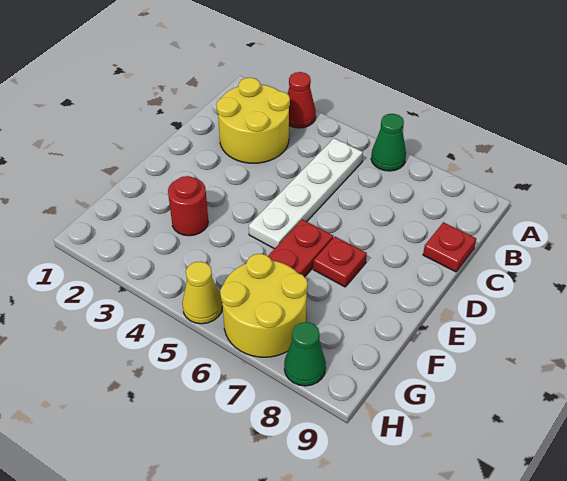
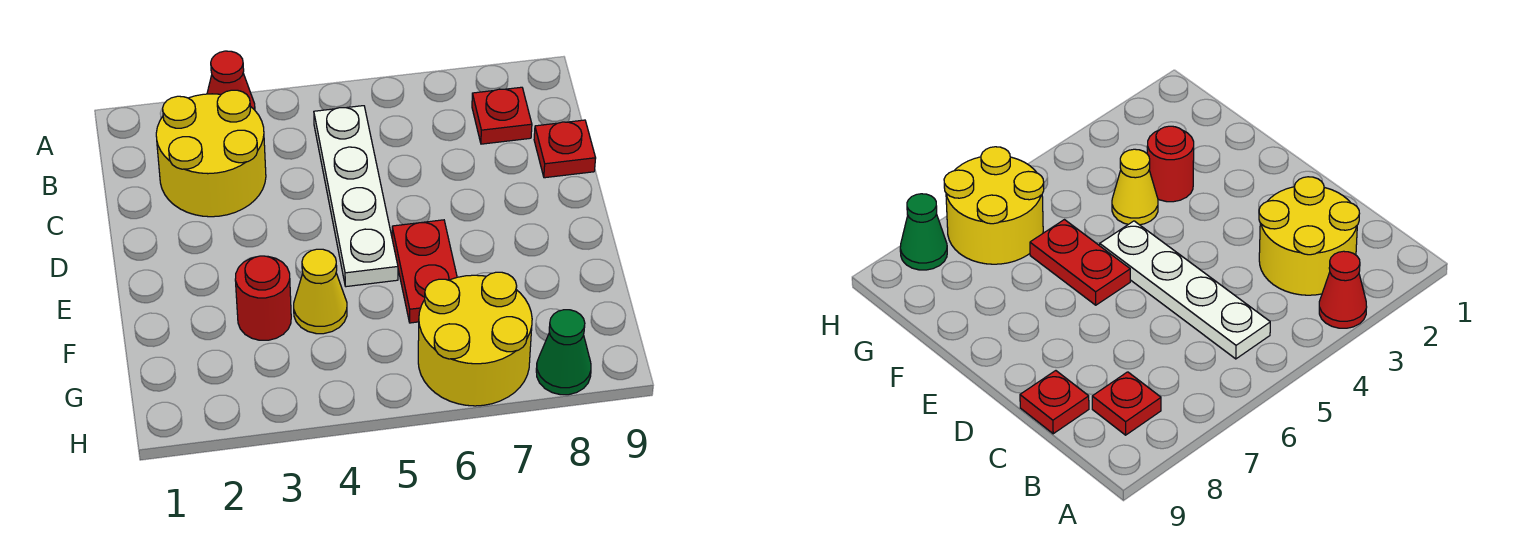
green 1x1 cone [371,114,406,171] -> none
red 1x1 plate [313,237,367,287] -> red 1x1 plate moved to [472,87,532,144]
yellow 1x1 cone [182,262,222,324] -> yellow 1x1 cone moved to [294,249,347,334]

